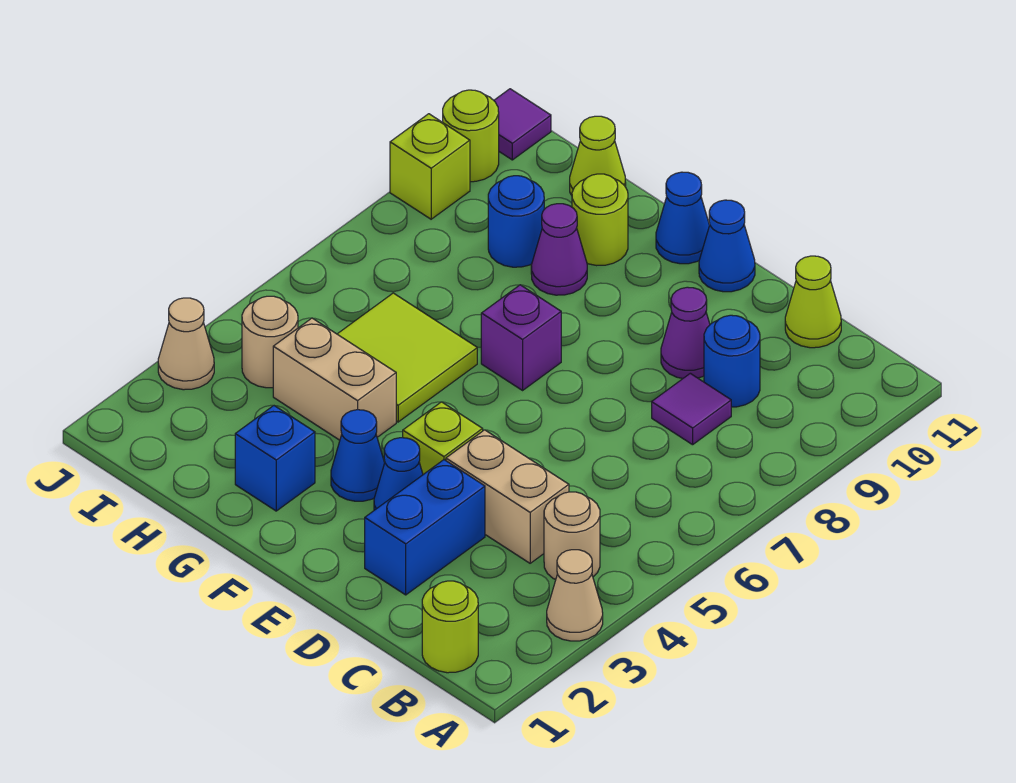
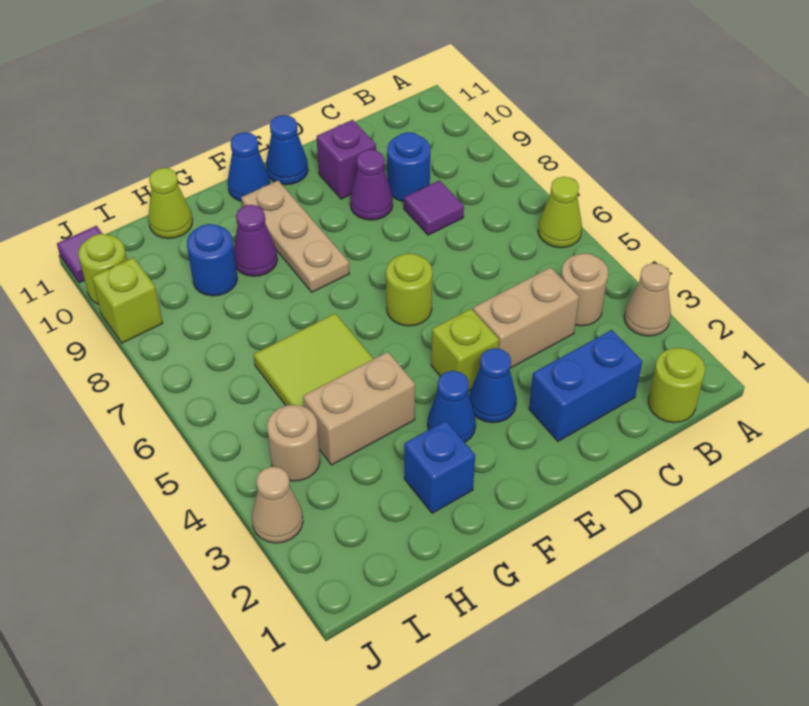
lime 1x1 cone [785,256,841,348] -> lime 1x1 cone moved to [538,177,582,248]
blue 1x2 brick [365,460,485,595] -> blue 1x2 brick turned to [529,330,642,441]
purple 1x1 brick [481,285,561,390] -> purple 1x1 brick moved to [317,120,376,199]
none -> tan 1x3 plate [241,181,349,292]
lime 1x1 round brick [572,174,628,266] -> lime 1x1 round brick moved to [386,253,432,326]

